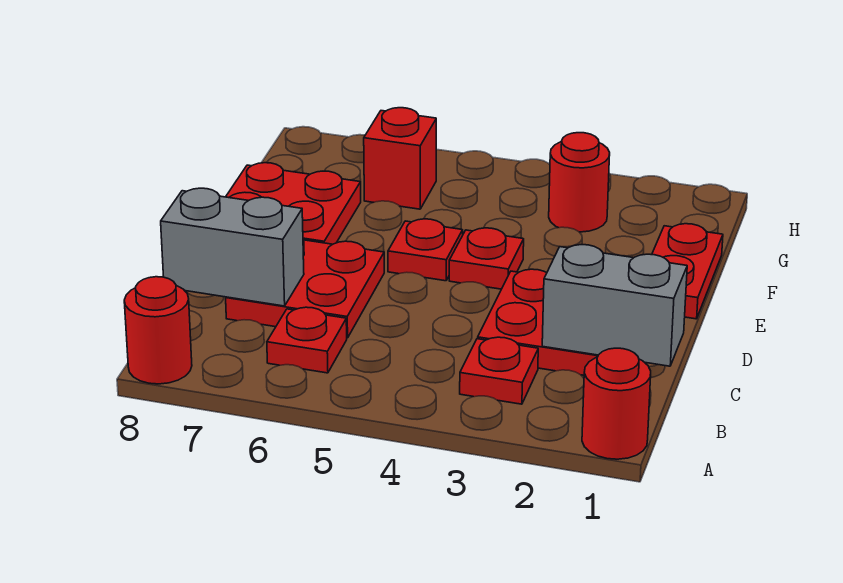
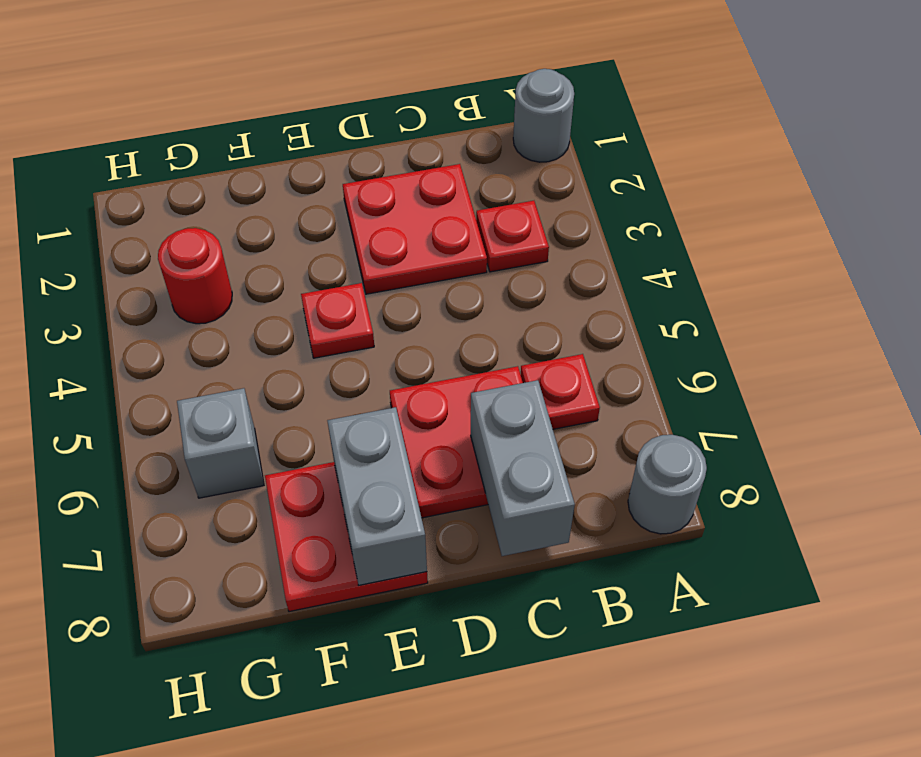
red 1x1 round brick [582,348,651,459] -> grey 1x1 round brick [513,69,574,162]
red 1x1 round brick [124,277,192,384] -> grey 1x1 round brick [628,435,707,534]
grey 1x2 brick [542,245,687,366] -> grey 1x2 brick moved to [327,407,427,585]
red 1x2 plate [652,224,723,319] -> none
red 1x1 plate [388,219,463,281] -> none
red 1x1 brick [364,108,436,209] -> grey 1x1 brick [177,388,264,498]

